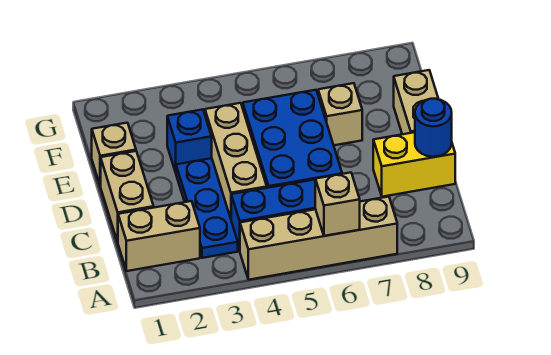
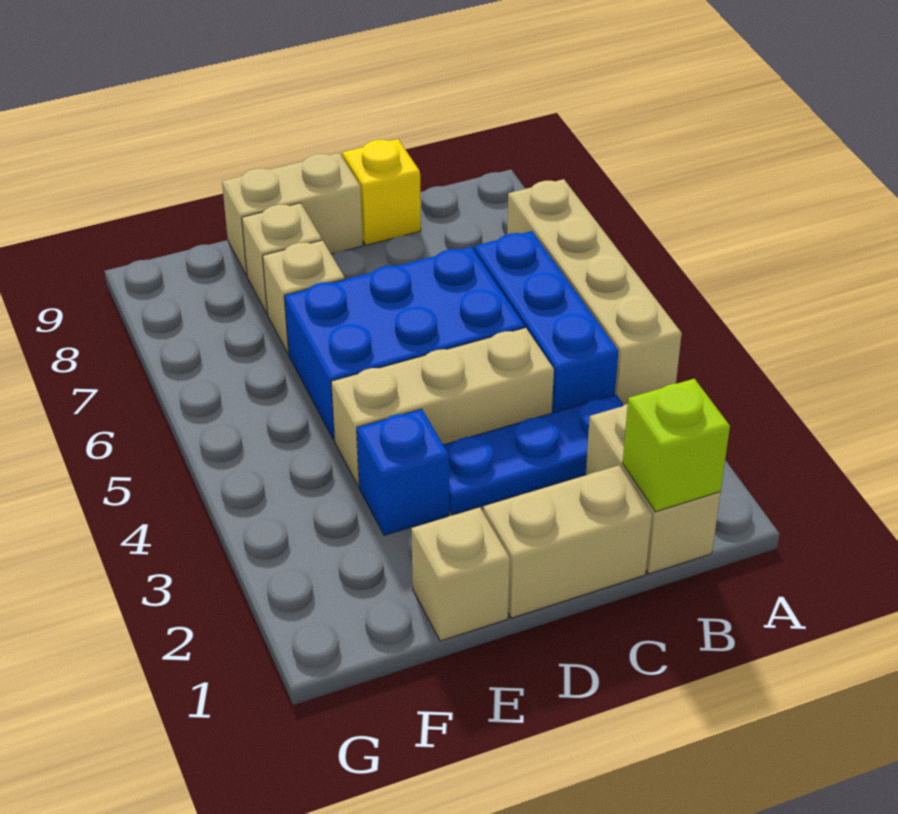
tan 1x1 brick [315,173,360,236] -> tan 1x1 brick moved to [242,203,322,313]
none -> lime 1x1 brick [623,379,730,512]
yellow 1x2 brick [373,132,455,197] -> yellow 1x1 brick [342,139,421,245]
blue 1x1 round brick [415,99,452,157] -> none

